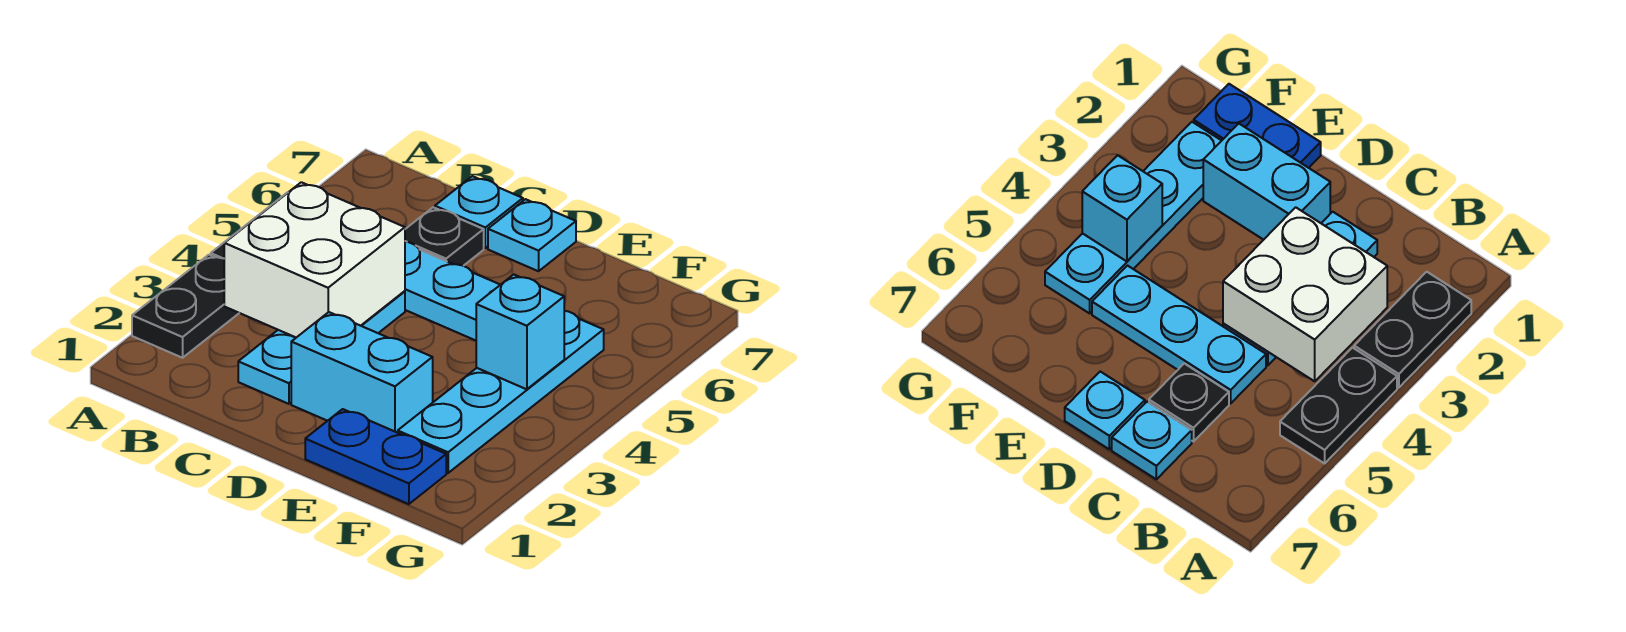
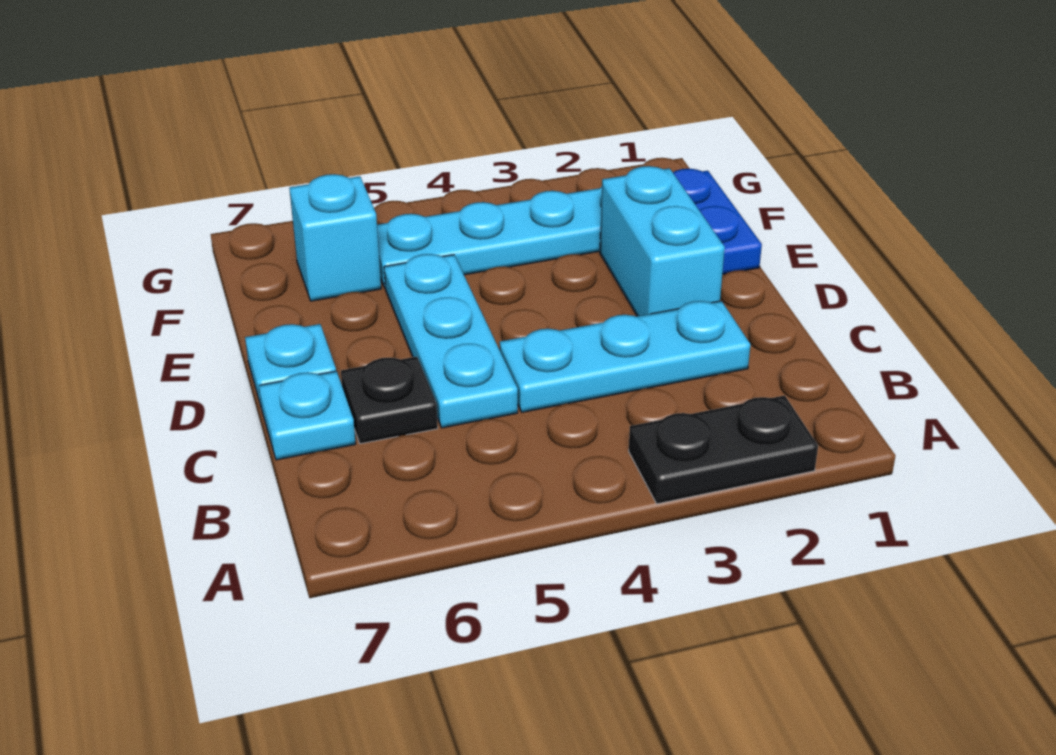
black 1x2 plate [1280,348,1397,463] -> none
white 2x2 brick [224,182,405,338] -> none
cyan 1x1 brick [476,275,564,389] -> cyan 1x1 brick moved to [289,174,381,301]

